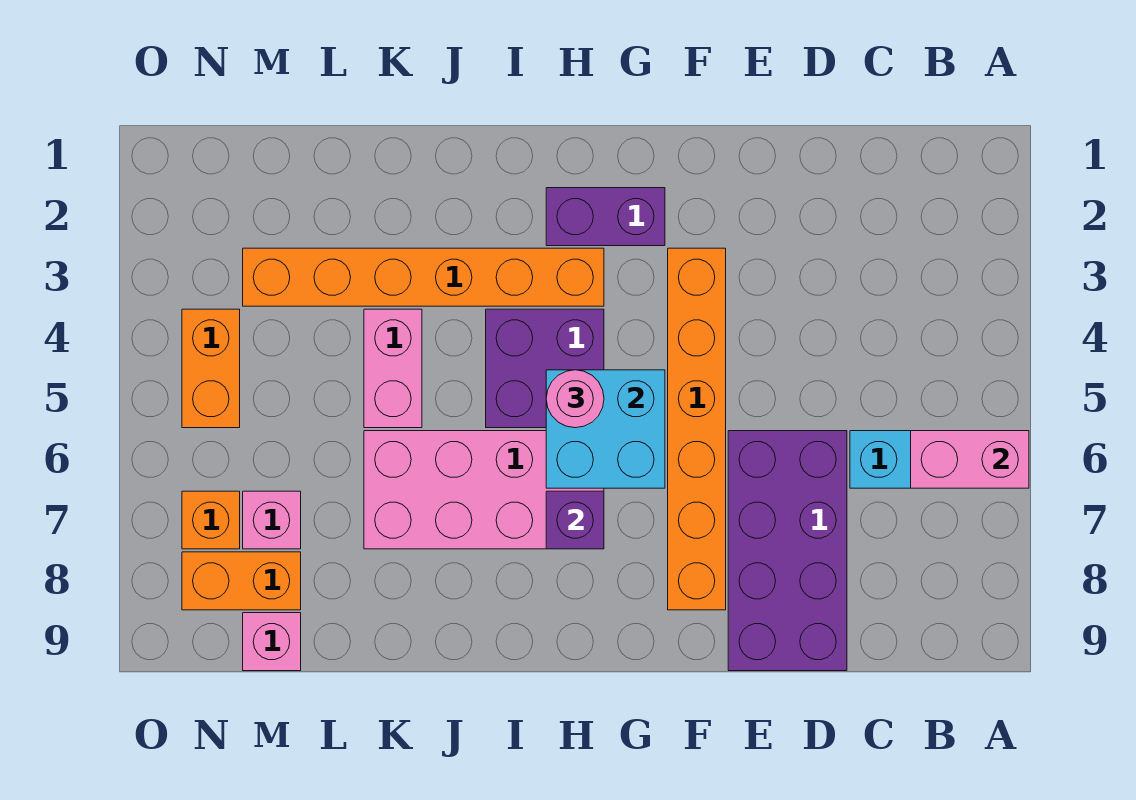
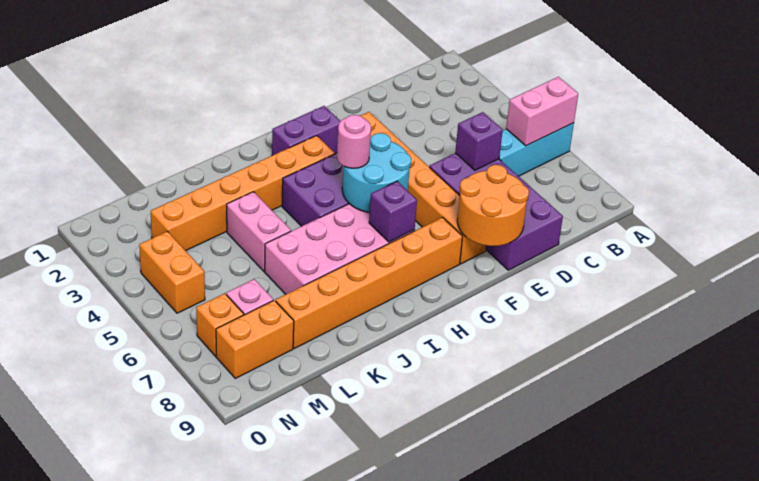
none -> purple 1x1 brick [455,112,503,170]
none -> orange 2x2 round brick [457,165,529,246]
cyan 2x2 brick [546,370,665,488] -> cyan 2x2 round brick [342,133,411,213]
none -> orange 1x6 brick [276,217,463,348]
pink 1x1 brick [243,613,301,671] -> none

